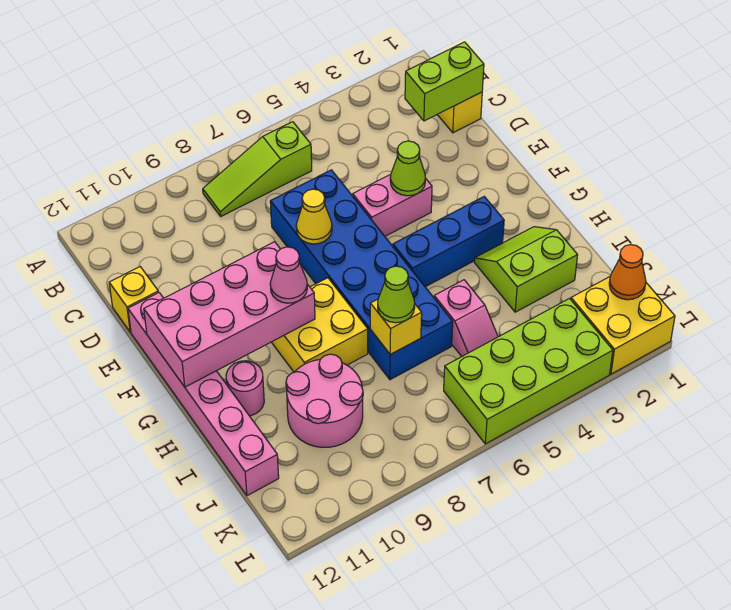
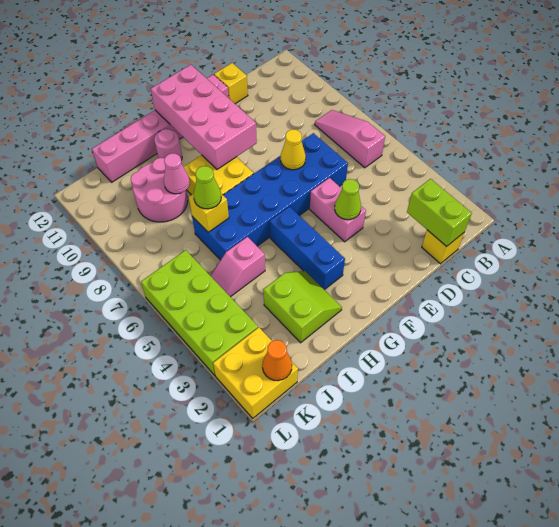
lime 1x3 slope [203,122,312,216] -> pink 1x3 slope [315,110,385,168]
pink 1x1 cone [270,247,307,303] -> pink 1x1 cone moved to [164,153,190,194]

